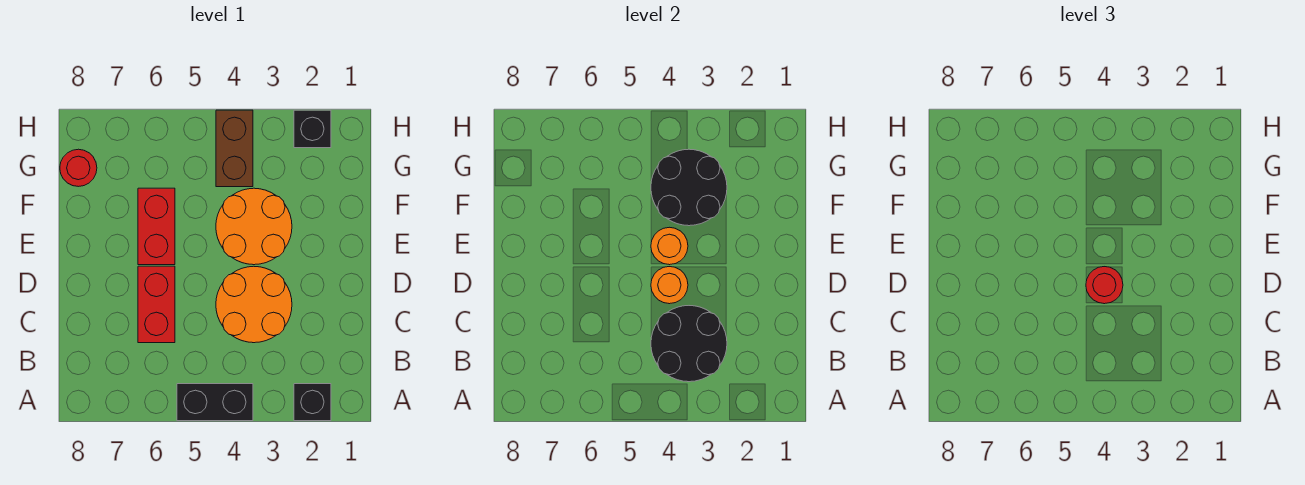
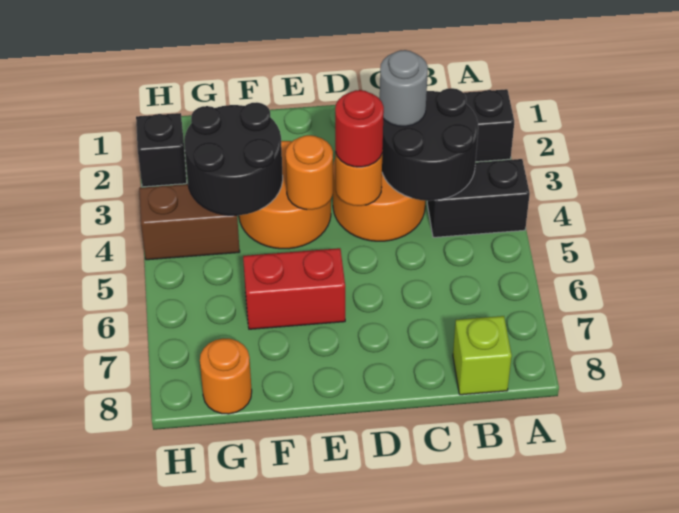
black 1x2 brick [177,384,253,421] -> black 1x2 brick turned to [427,159,530,237]
none -> lime 1x1 brick [453,316,512,395]
none -> grey 1x1 round brick [380,50,428,126]
red 1x2 brick [138,266,175,343] -> none
red 1x1 round brick [60,149,97,187] -> orange 1x1 round brick [200,339,252,414]

